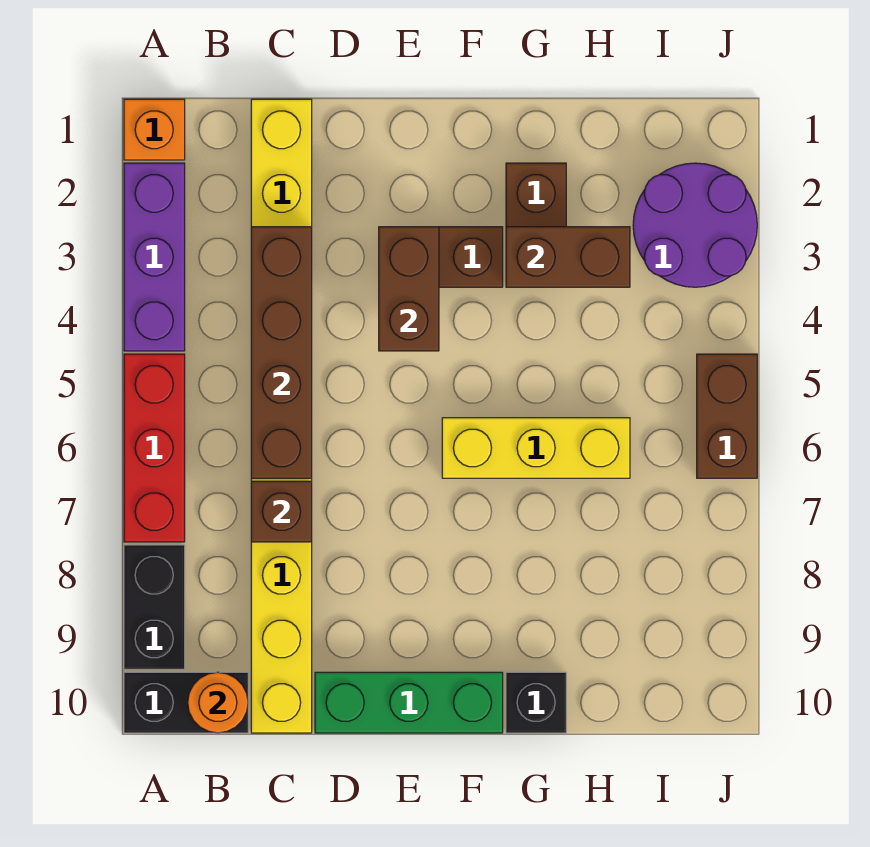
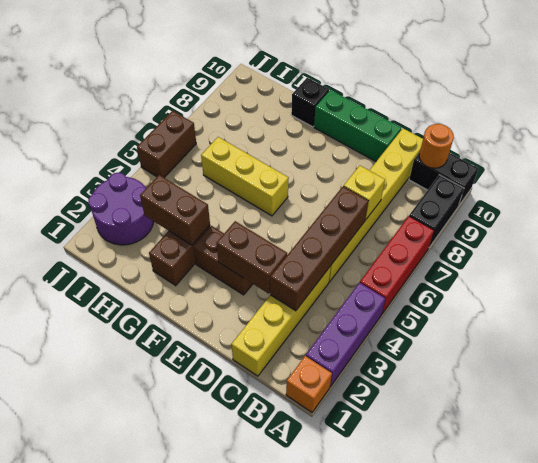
brown 1x1 brick [251,481,312,542] -> yellow 1x1 brick [343,166,385,220]
brown 1x2 brick [379,227,439,351] -> brown 1x2 brick turned to [216,221,287,294]

